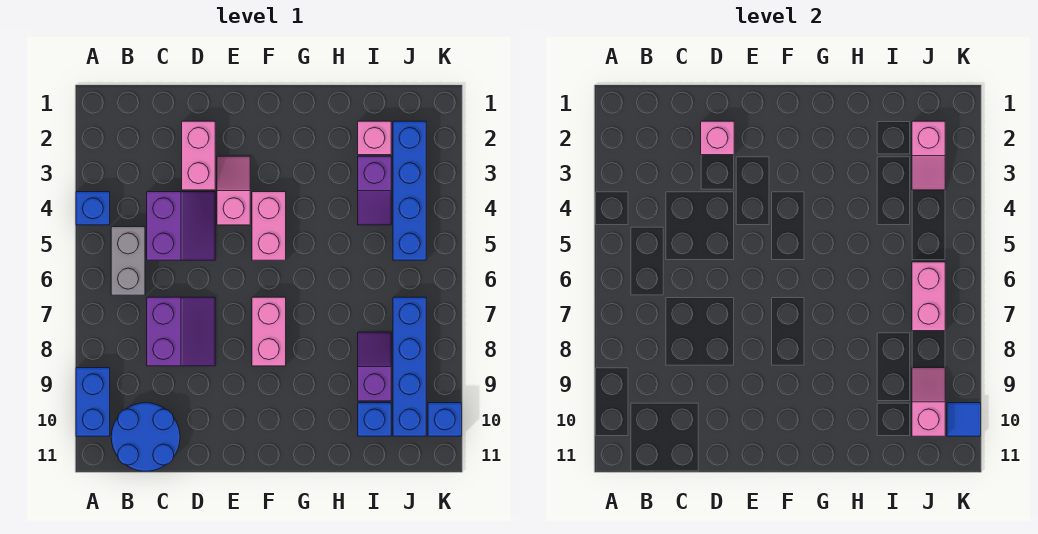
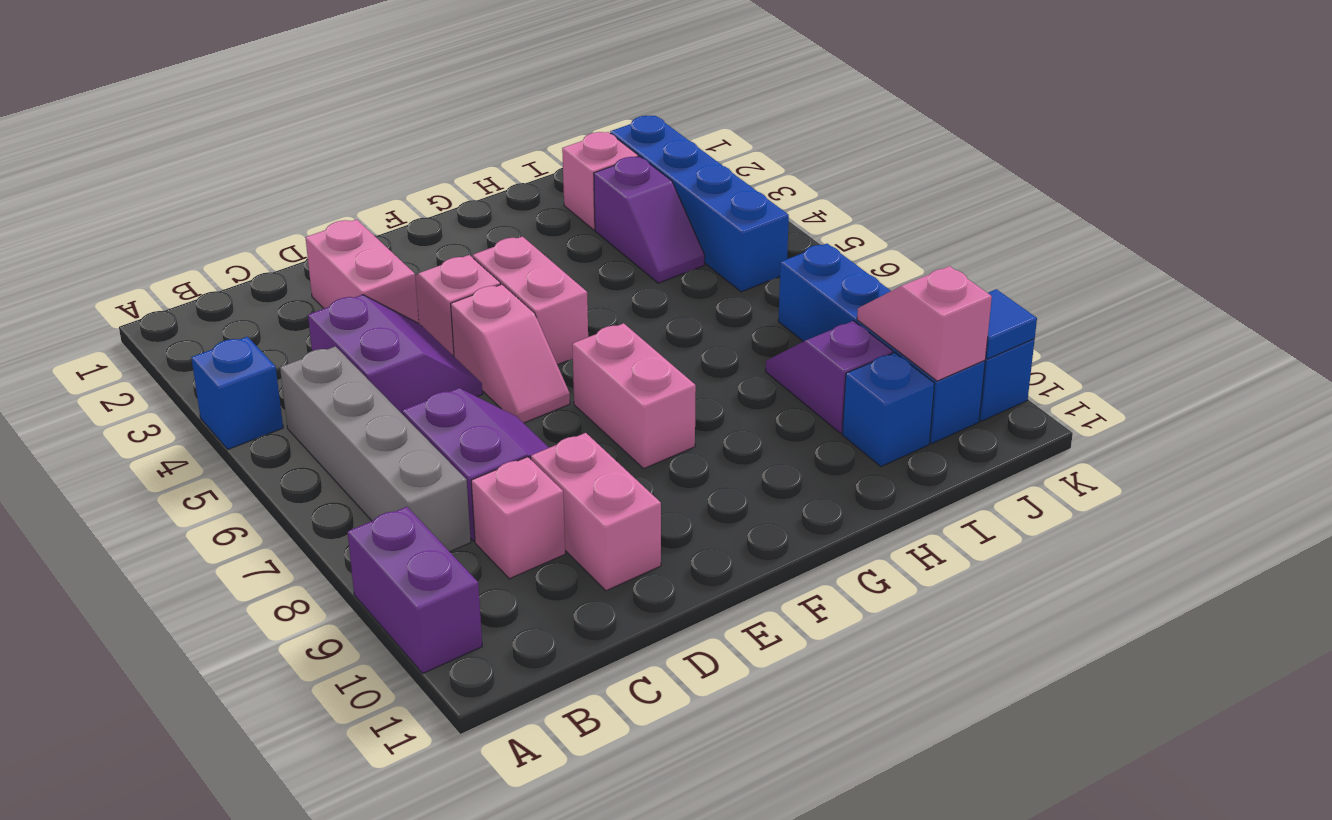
blue 1x2 brick [76,368,110,436] -> purple 1x2 brick [348,507,482,673]
grey 1x2 brick [111,227,145,295] -> grey 1x4 brick [280,346,471,552]
blue 2x2 round brick [111,403,180,471] -> none
pink 1x1 brick [701,121,734,155] -> pink 1x1 brick moved to [471,457,565,579]
pink 1x2 slope [912,121,945,190] -> pink 1x2 slope moved to [451,284,570,423]
pink 1x2 brick [912,262,945,331] -> pink 1x2 brick moved to [531,433,661,591]

